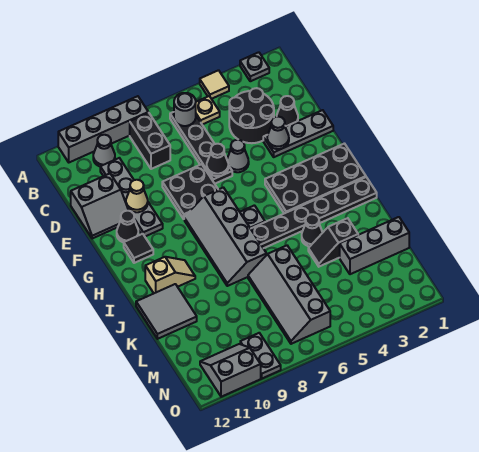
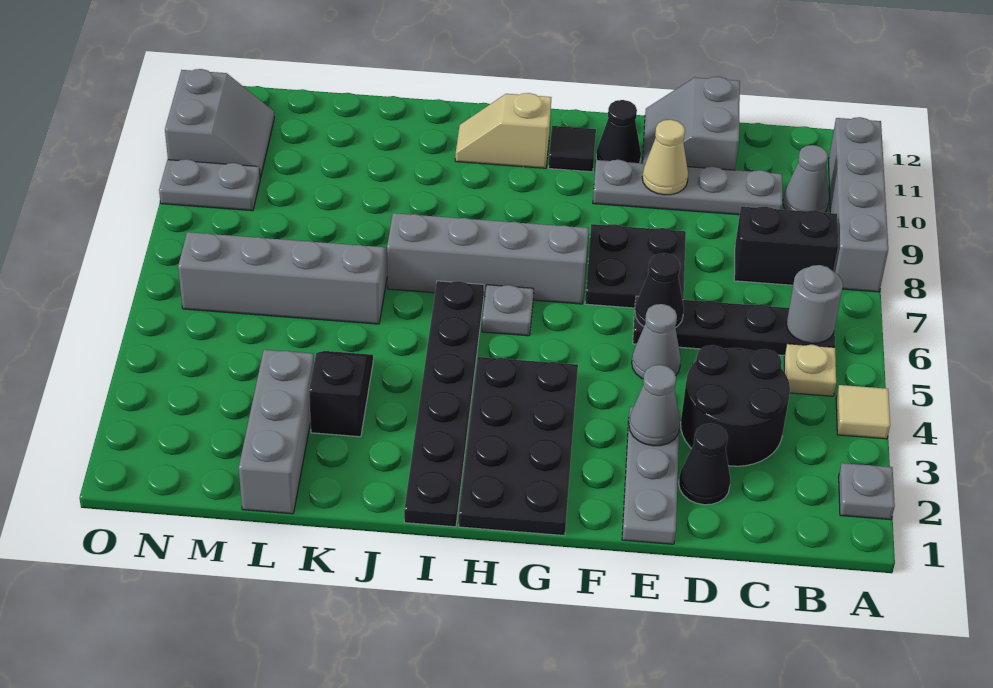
tan 1x2 slope [145,257,195,293] -> tan 1x2 slope turned to [455,93,551,168]
black 1x1 cone [302,214,323,247] -> none
grey 2x2 tile [136,284,197,339] -> none

